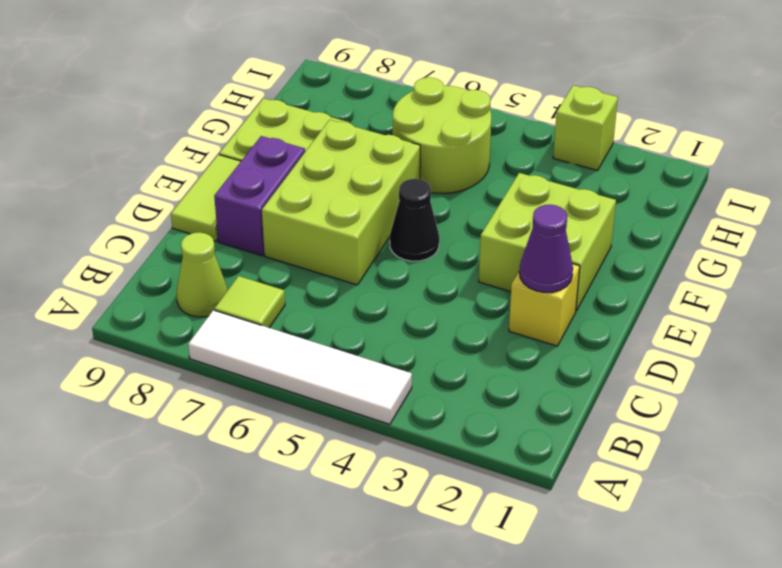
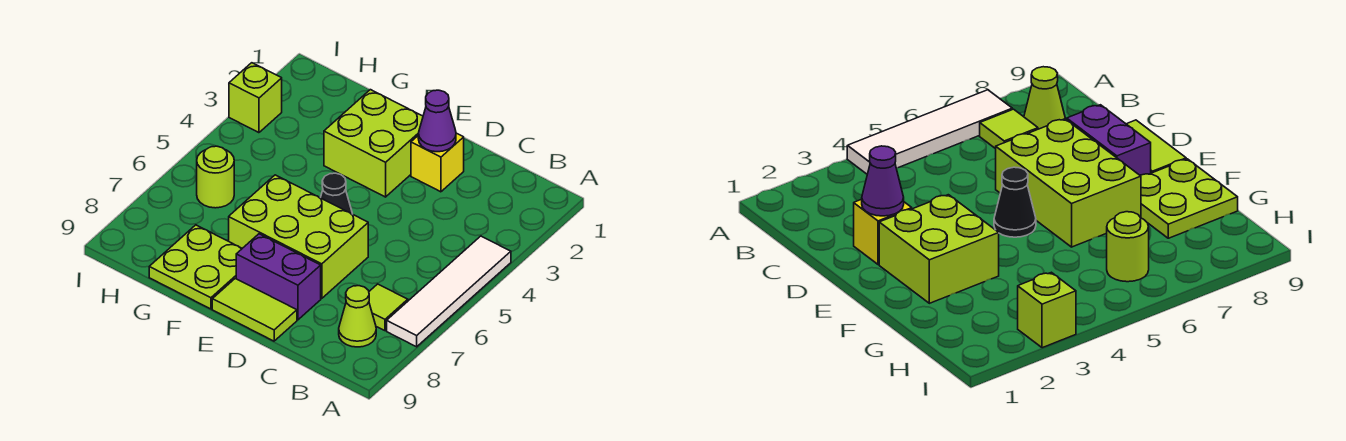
lime 2x2 round brick [393,77,492,193] -> lime 1x1 round brick [197,146,234,208]

